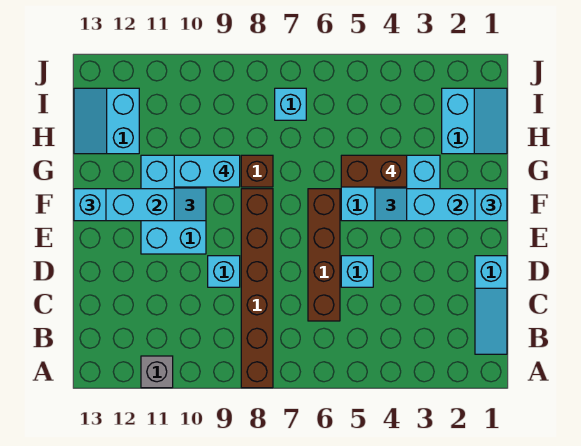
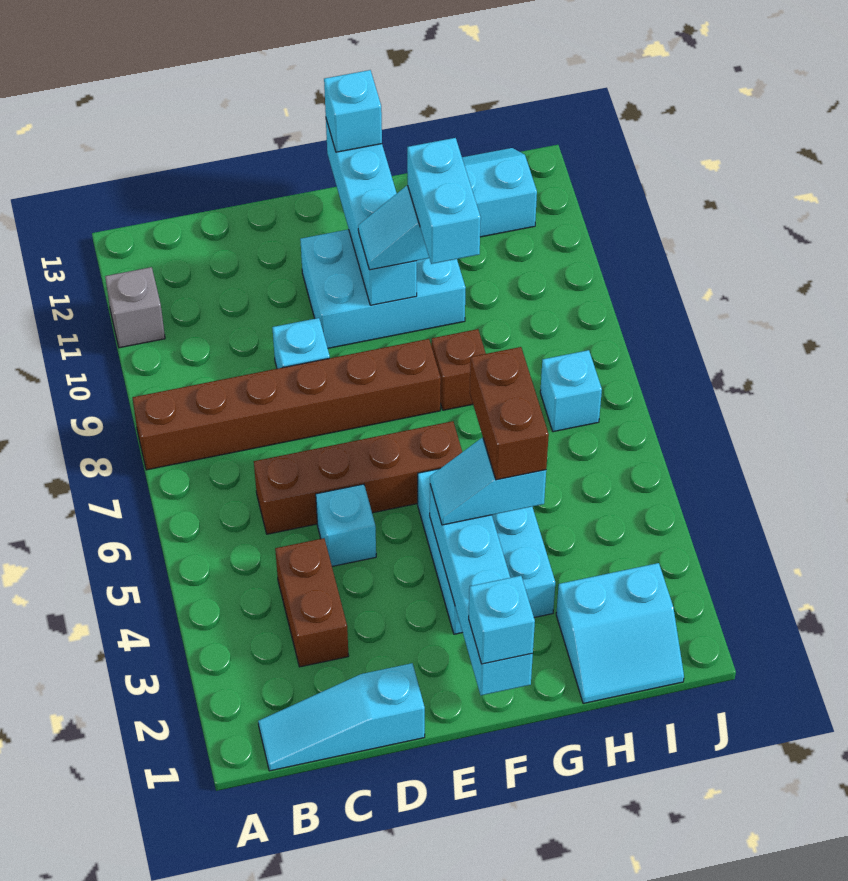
none -> brown 1x2 brick [275,538,349,667]

